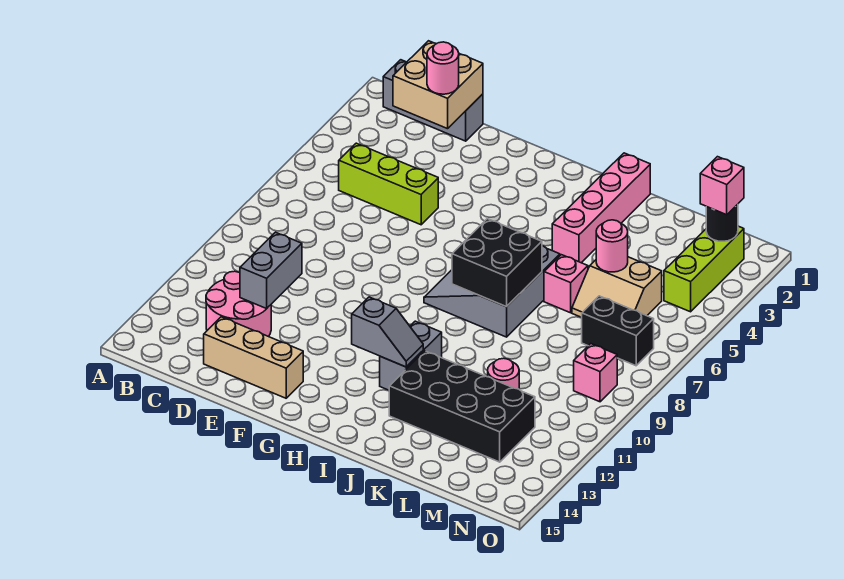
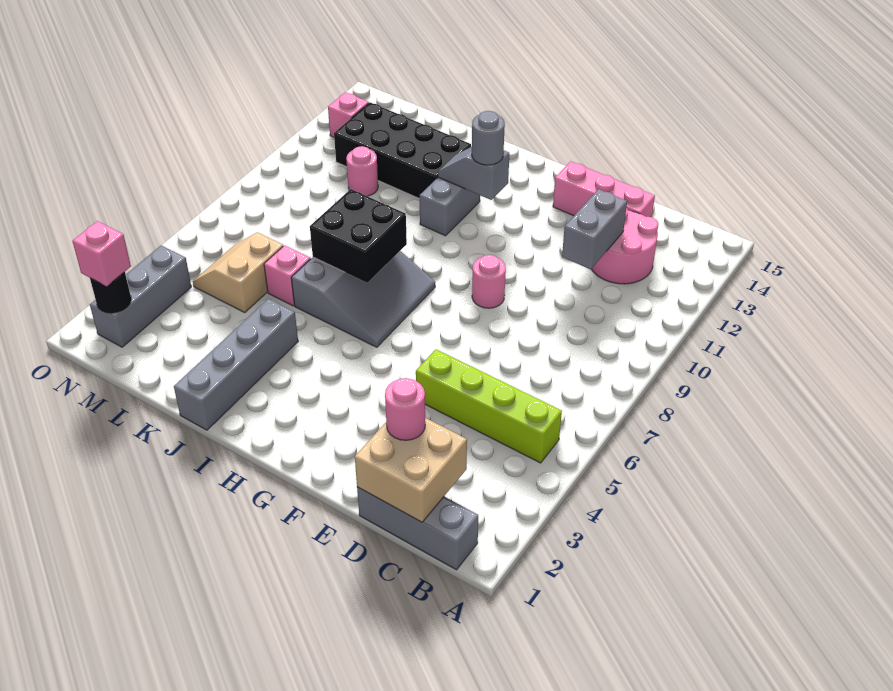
lime 1x3 brick [339,143,438,225] -> lime 1x4 brick [416,349,562,463]
tan 1x3 brick [204,317,303,398] -> pink 1x3 brick [553,161,655,217]
none -> grey 1x1 round brick [472,111,505,165]
pink 1x4 brick [552,153,650,263] -> grey 1x4 brick [174,299,298,430]
tan 2x2 slope [572,257,662,317] -> tan 2x2 slope turned to [193,232,283,313]
pink 1x1 round brick [596,220,628,272] -> pink 1x1 round brick moved to [472,255,506,308]
black 1x2 brick [582,296,654,366] -> none
lime 1x3 brick [664,226,744,312] -> grey 1x3 brick [90,245,191,347]
pink 1x1 brick [574,344,617,402] -> pink 1x1 brick moved to [328,92,369,137]

